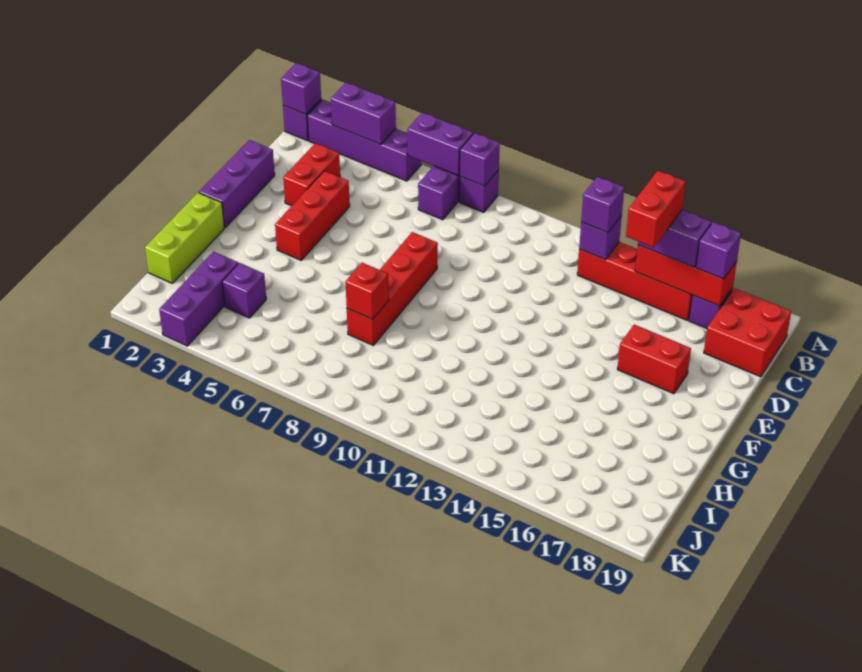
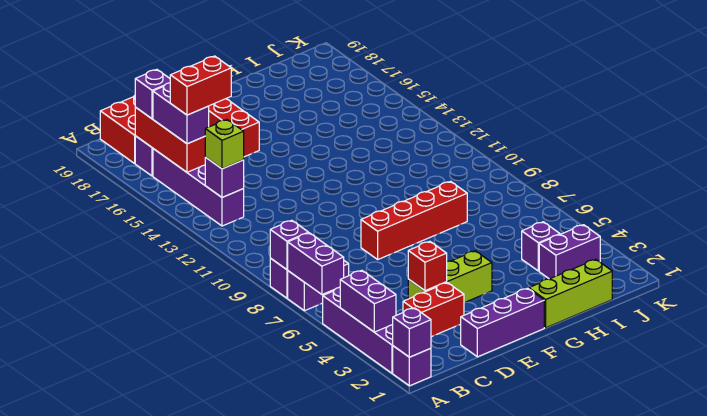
red 1x4 brick [577,242,692,320] -> purple 1x4 brick [153,149,244,226]
purple 1x1 brick [581,177,624,233] -> lime 1x1 brick [205,120,244,169]
red 1x3 brick [275,171,350,260] -> lime 1x3 brick [408,251,492,303]
red 1x1 brick [346,263,389,319] -> red 1x1 brick moved to [408,241,447,291]
purple 1x3 brick [159,252,238,346] -> purple 1x2 brick [539,225,600,279]

